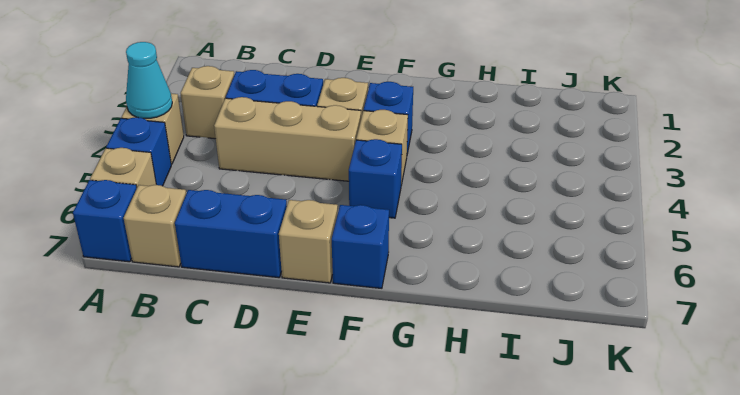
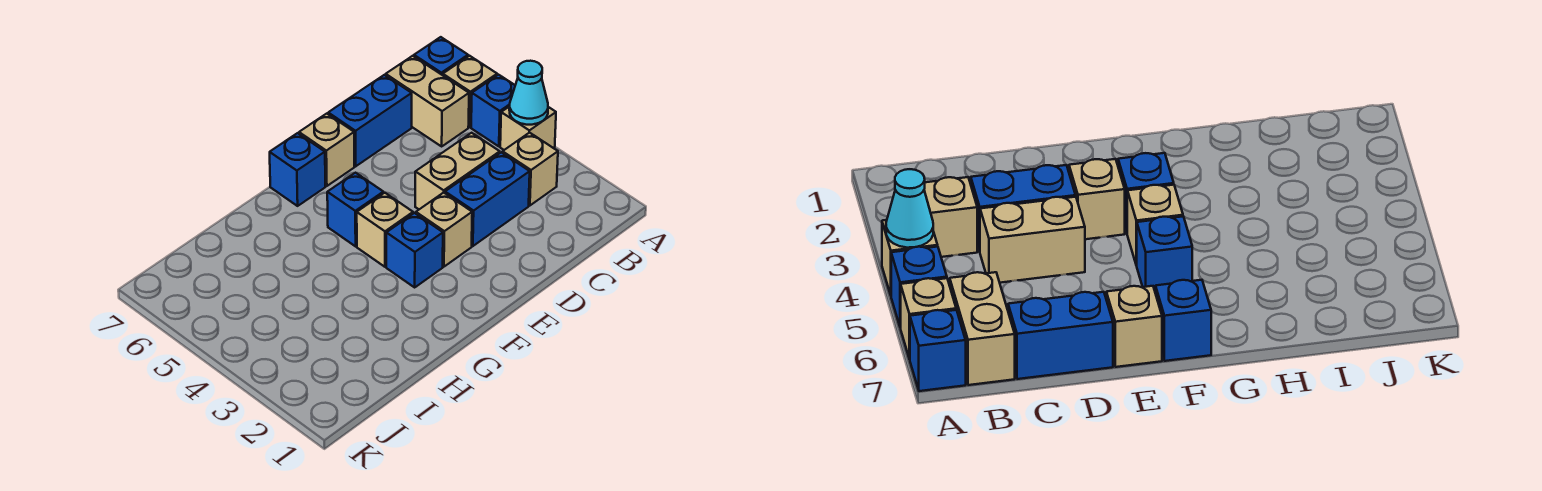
tan 1x1 brick [124,185,186,267] -> tan 1x2 brick [386,56,469,146]
tan 1x3 brick [214,97,361,181] -> tan 1x2 brick [415,133,500,209]

